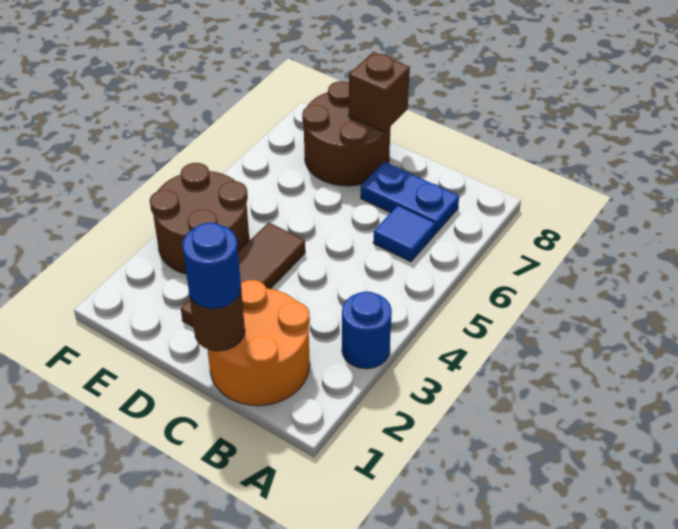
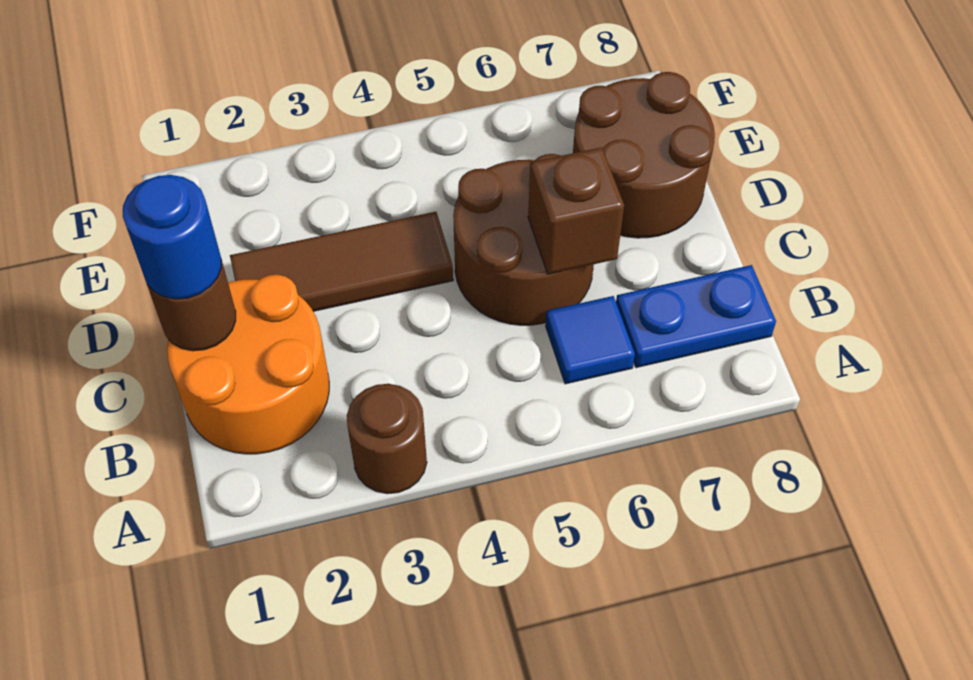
blue 1x1 round brick [342,292,392,369] -> brown 1x1 round brick [347,384,427,494]
blue 1x2 plate [361,162,459,234] -> blue 1x2 plate turned to [616,265,776,368]
brown 1x1 brick [349,52,410,132] -> brown 1x1 brick moved to [528,147,624,274]
brown 2x2 round brick [150,163,249,274] -> brown 2x2 round brick moved to [453,154,594,325]

